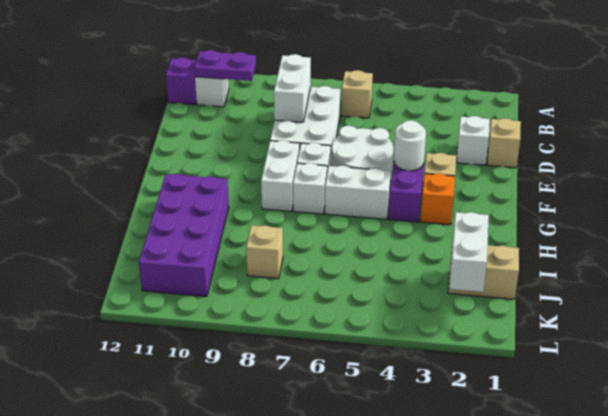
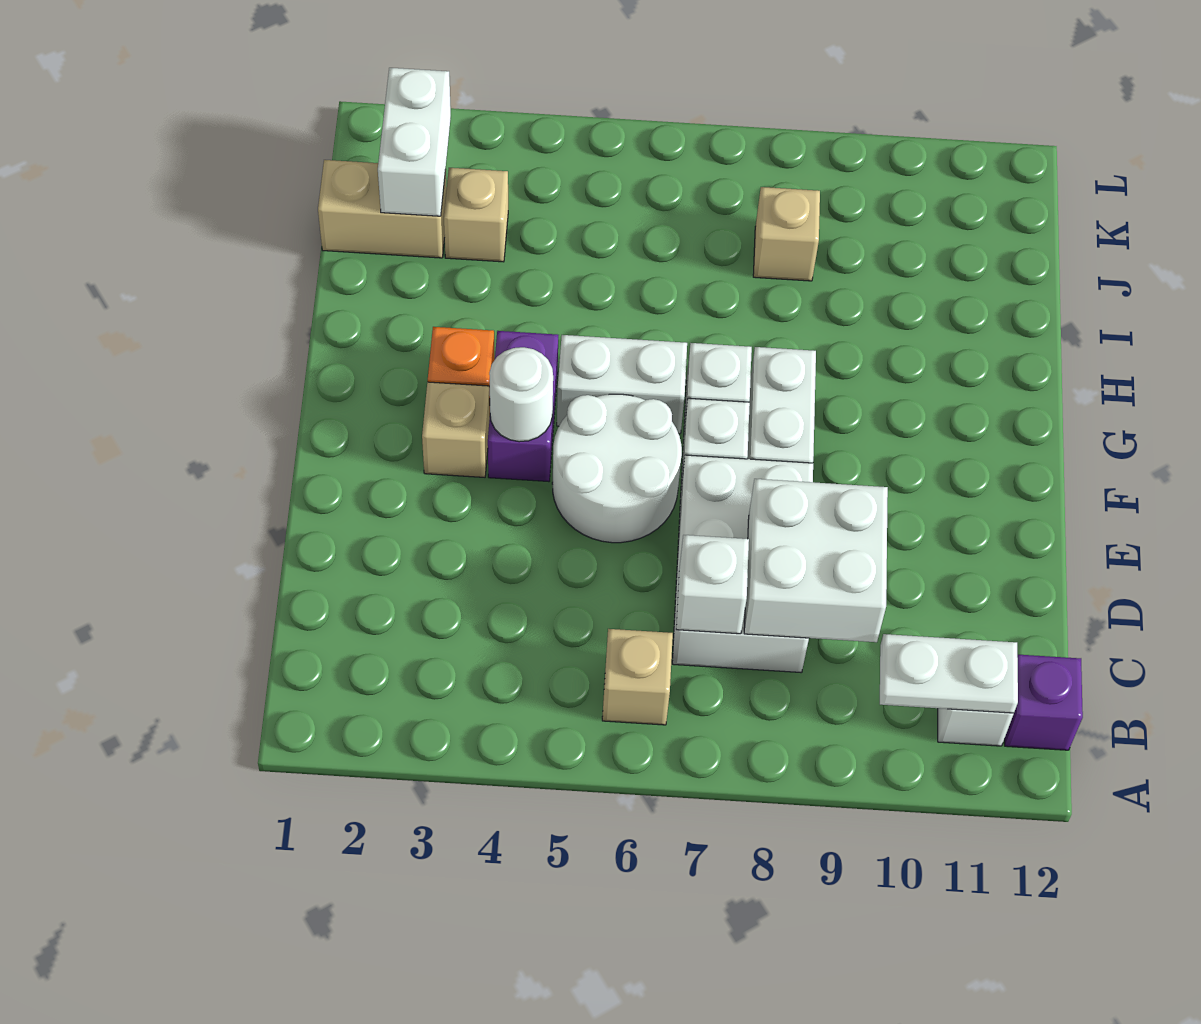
purple 1x2 plate [194,50,256,81] -> white 1x2 plate [880,634,1018,713]
white 1x2 brick [274,54,311,122] -> white 2x2 brick [744,479,888,642]
tan 1x1 brick [487,118,521,168] -> tan 1x1 brick moved to [444,168,508,262]
white 1x1 brick [457,116,490,165] -> white 1x1 brick moved to [676,535,749,634]
purple 2x4 brick [139,174,229,297] -> none

